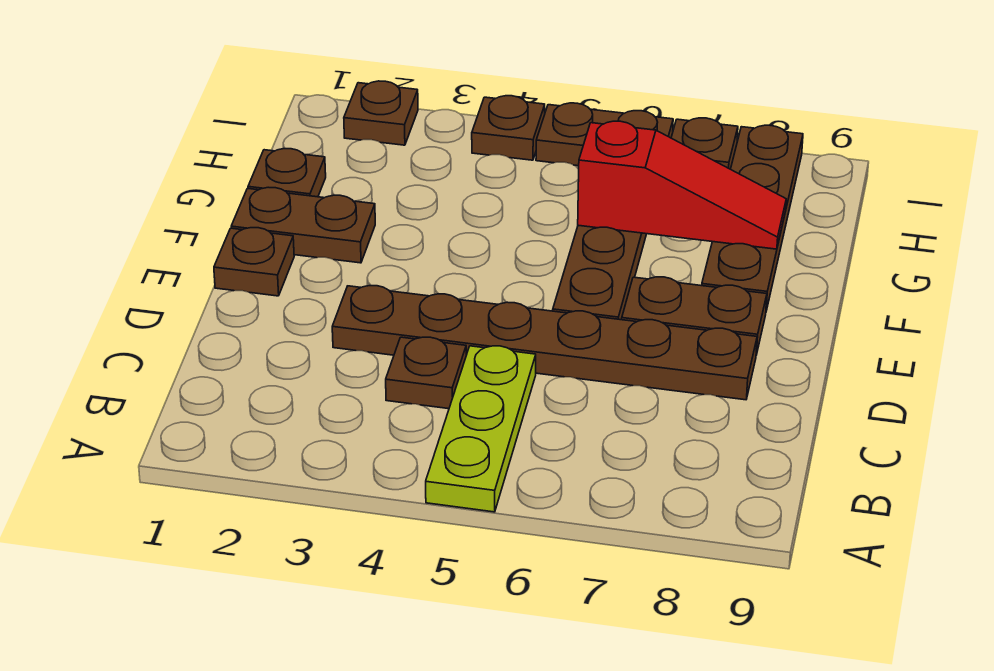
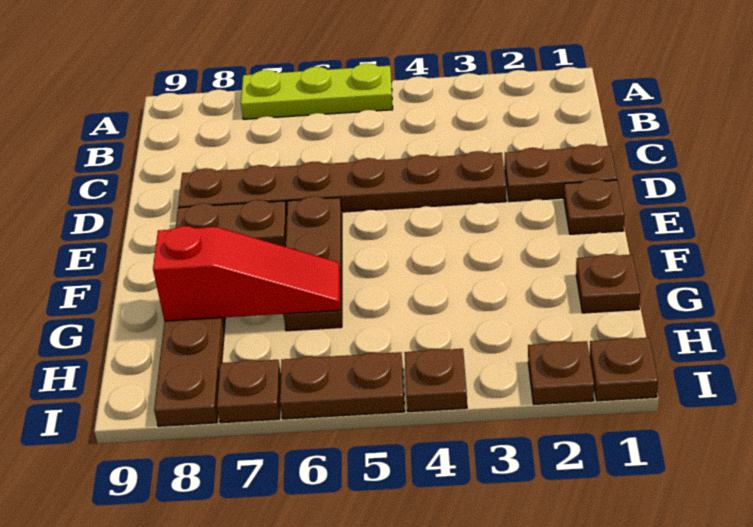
lime 1x3 plate [426,346,536,512] -> lime 1x3 plate turned to [241,63,393,119]
brown 1x1 plate [386,337,466,409] -> brown 1x1 plate moved to [590,338,658,401]
brown 1x2 plate [231,187,375,263] -> brown 1x2 plate moved to [505,144,617,202]
red 1x3 slope [578,121,786,249] -> red 1x3 slope turned to [153,226,340,321]

